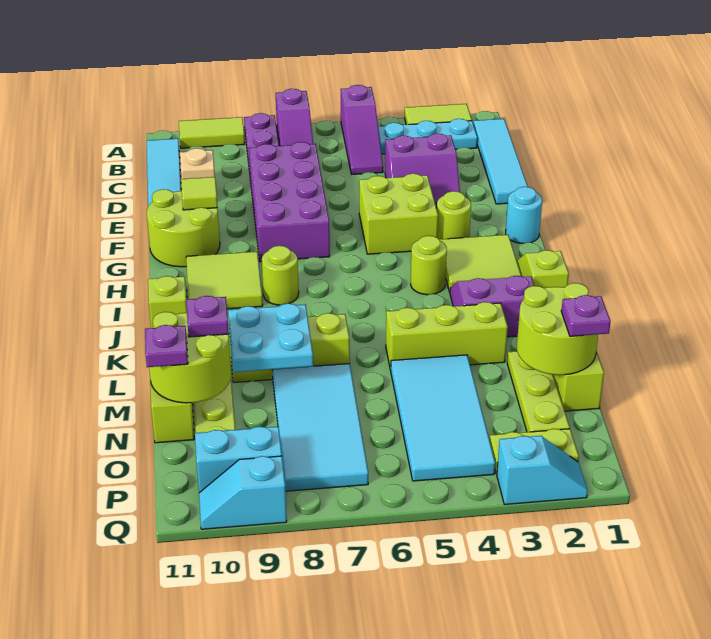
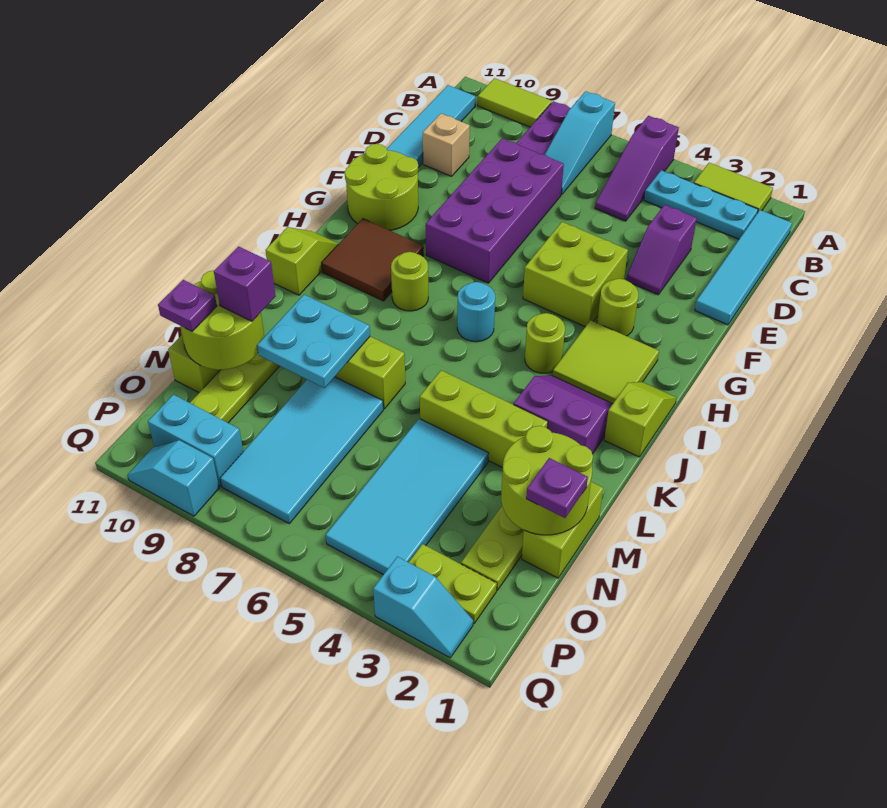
purple 1x3 slope [276,89,313,146] -> cyan 1x3 slope [545,91,615,194]
purple 2x2 slope [385,133,460,208] -> purple 1x2 slope [626,205,697,295]
lime 1x1 tile [181,177,218,210] -> none
cyan 1x1 round brick [506,187,542,244] -> cyan 1x1 round brick moved to [457,282,495,342]
lime 2x2 tile [186,252,263,309] -> brown 2x2 tile [322,219,424,301]
purple 1x1 plate [186,296,229,337] -> purple 1x1 brick [214,247,276,321]

